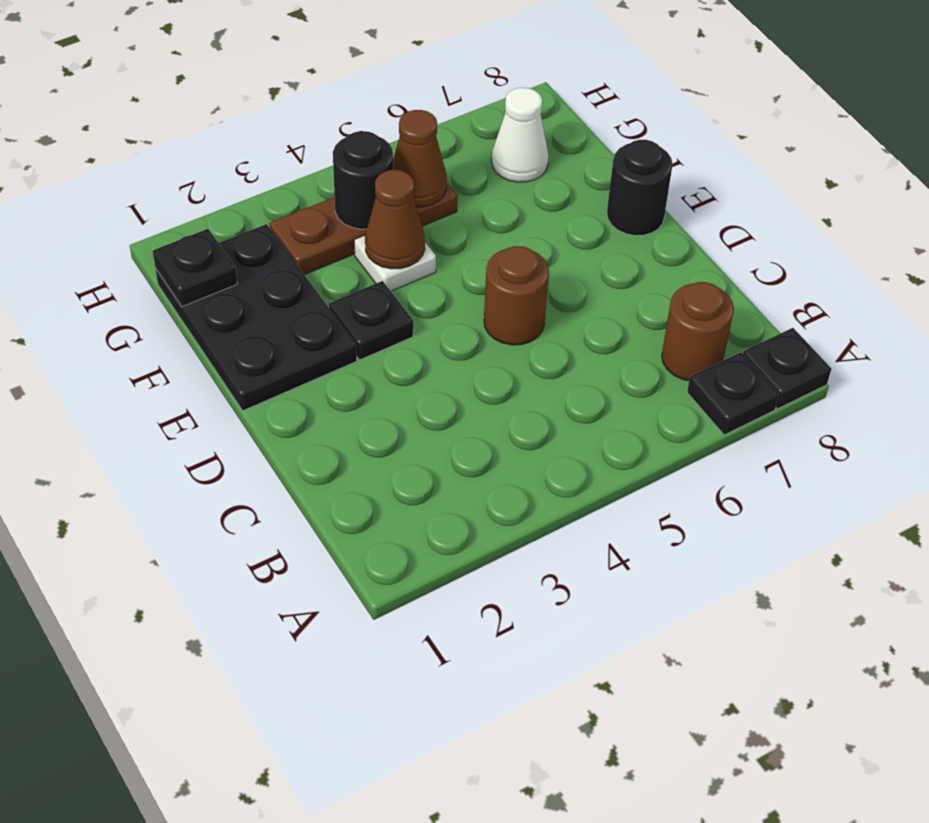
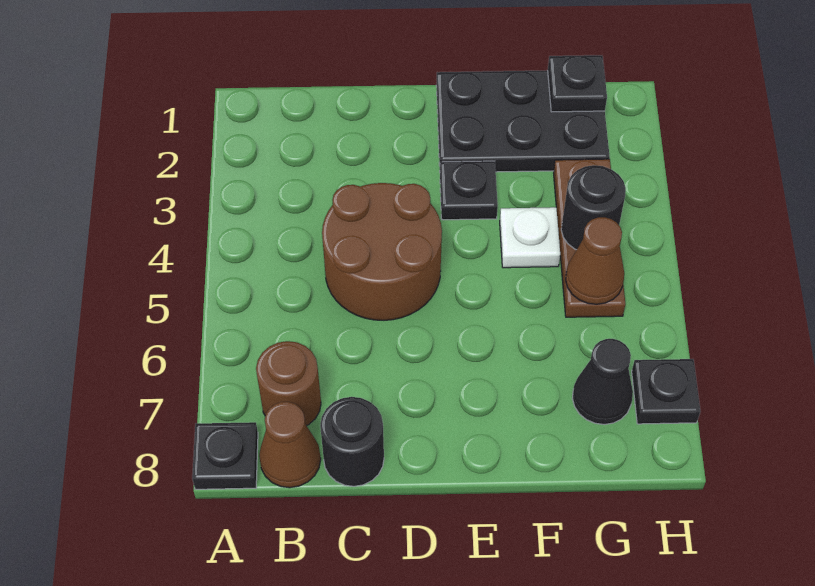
black 1x1 plate [687,352,779,435] -> black 1x1 plate moved to [632,359,700,424]
brown 1x1 round brick [484,246,549,345] -> brown 2x2 round brick [322,183,442,320]
black 1x1 round brick [607,140,673,236] -> black 1x1 round brick moved to [320,397,384,486]
brown 1x1 cone [365,170,425,269] -> brown 1x1 cone moved to [259,402,321,488]
white 1x1 cone [492,88,549,182] -> black 1x1 cone [572,339,633,424]

